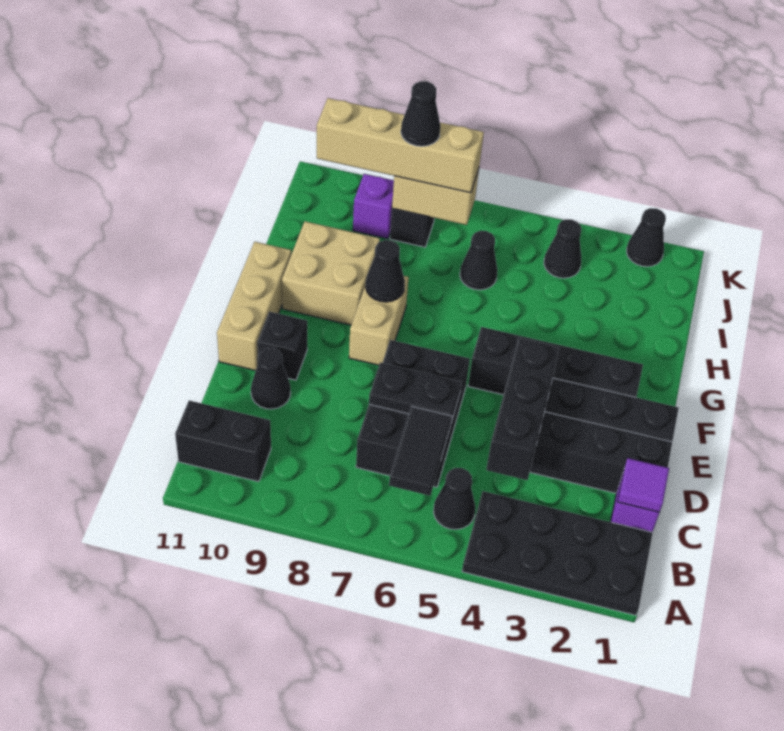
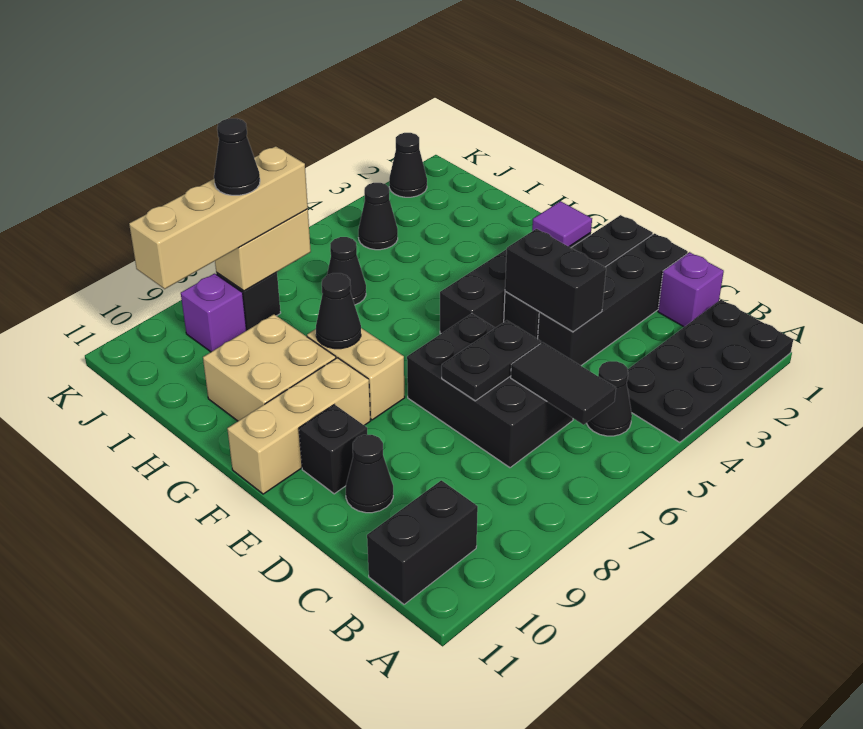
purple 1x1 tile [618,458,669,512] -> purple 1x1 tile moved to [532,201,592,247]
black 1x3 brick [486,338,559,480] -> black 1x2 brick [505,229,606,332]
tan 1x3 brick [217,242,291,371] -> tan 1x3 brick turned to [227,358,370,494]

